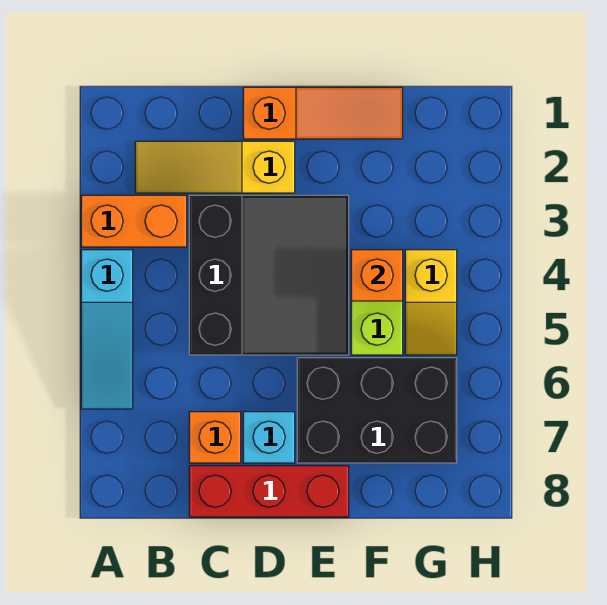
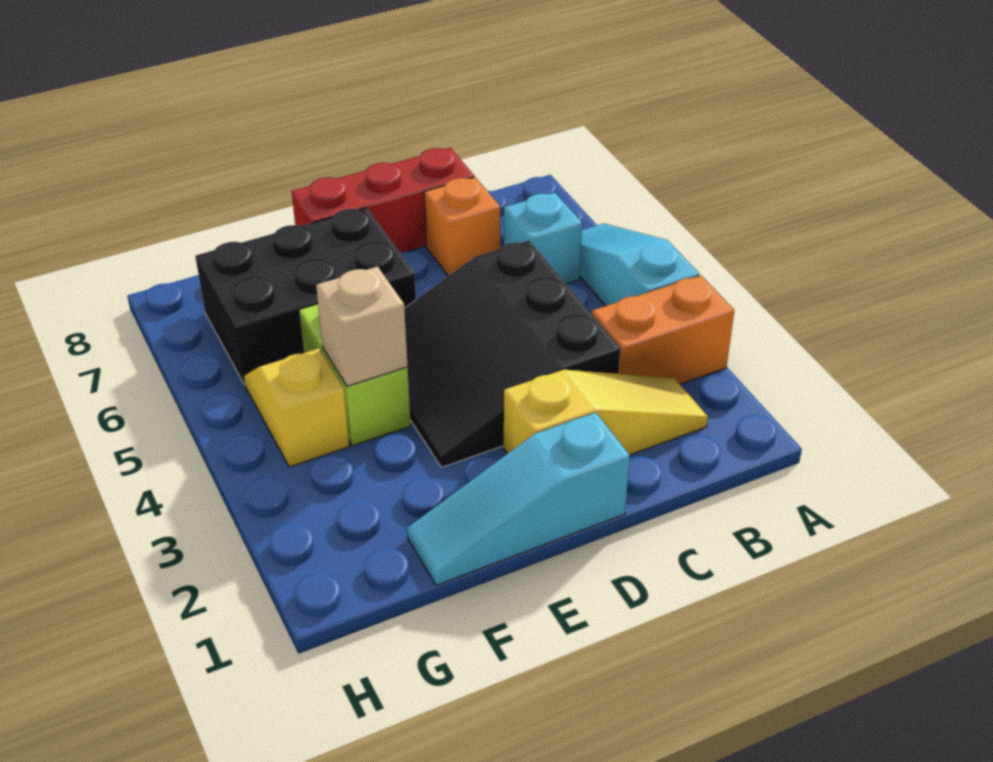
orange 1x3 slope [243,87,403,139] -> cyan 1x3 slope [407,413,630,585]
cyan 1x1 brick [243,412,295,463] -> cyan 1x1 brick moved to [504,192,582,284]
orange 1x1 brick [351,250,403,301] -> tan 1x1 brick [316,267,408,386]

